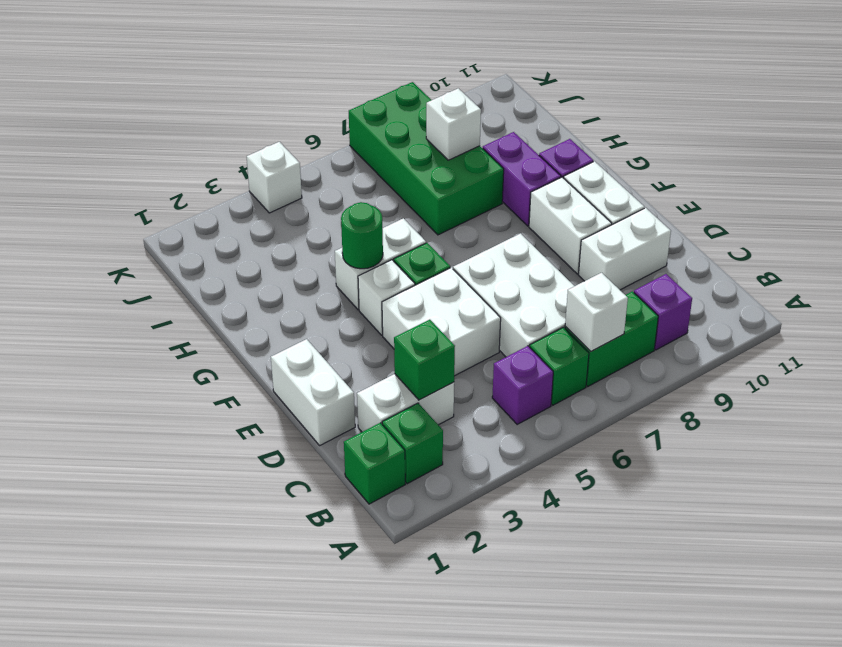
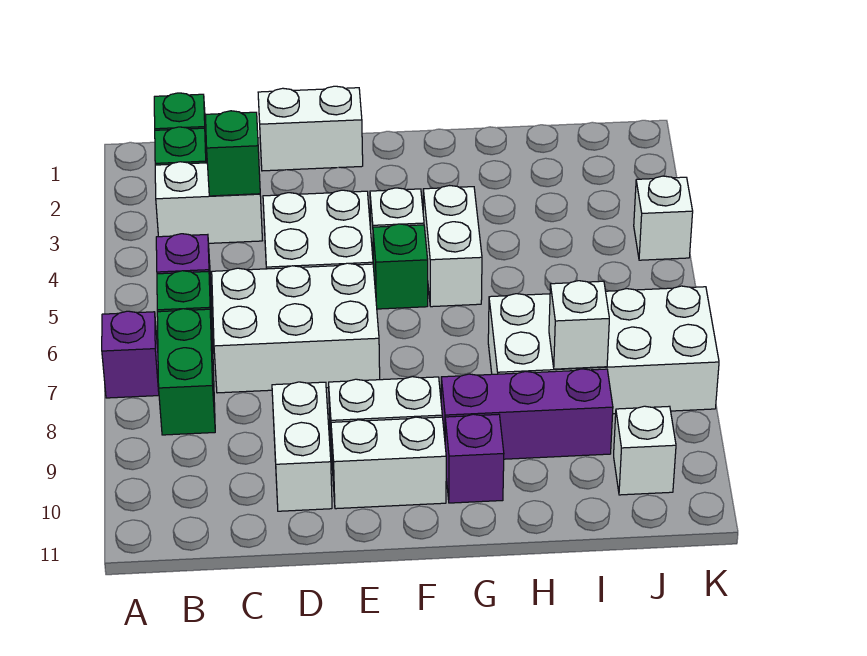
white 1x1 brick [565,273,628,351] -> white 1x1 brick moved to [614,406,676,495]
purple 1x1 brick [634,274,692,350] -> purple 1x1 brick moved to [102,311,159,398]
white 1x2 brick [357,374,454,432] -> white 1x2 brick turned to [155,162,262,243]
green 1x1 round brick [341,202,383,269] -> none
purple 1x2 brick [483,132,561,226] -> purple 1x3 brick [441,369,613,459]
green 2x4 brick [349,82,504,235] -> white 2x4 brick [488,286,719,414]

